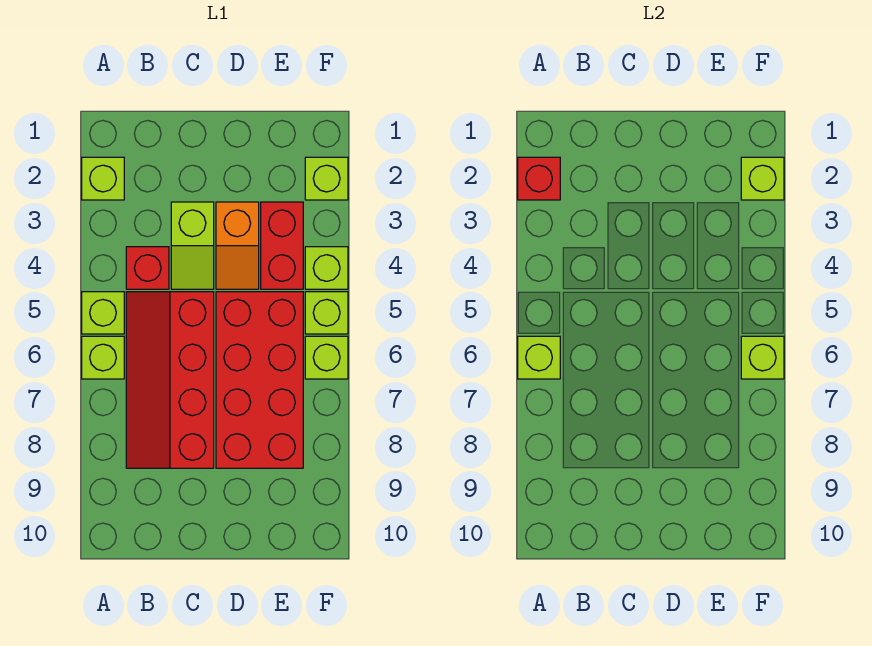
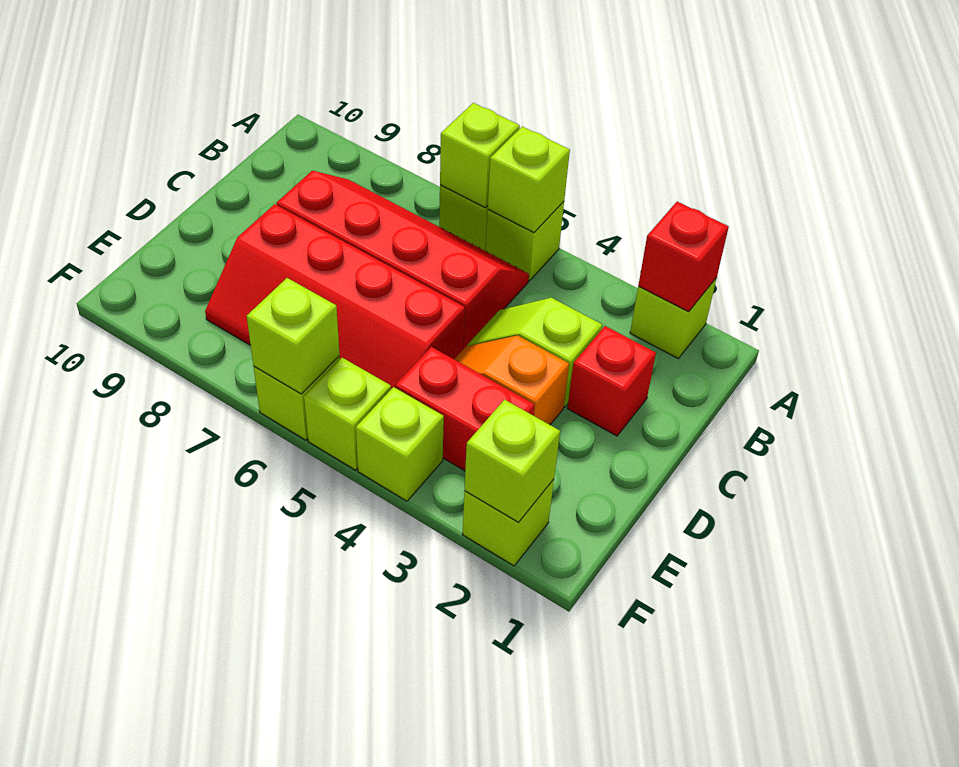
none -> lime 1x1 brick [488,126,570,233]
red 1x1 brick [126,247,169,289] -> red 1x1 brick moved to [567,326,656,436]
red 2x4 brick [216,292,303,468] -> red 2x4 slope [205,204,465,389]

